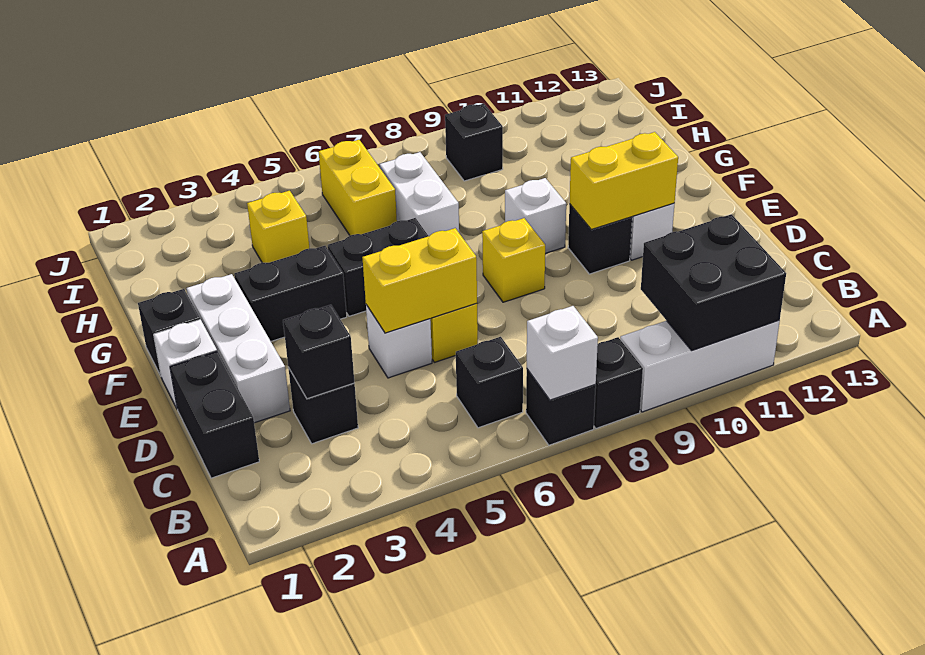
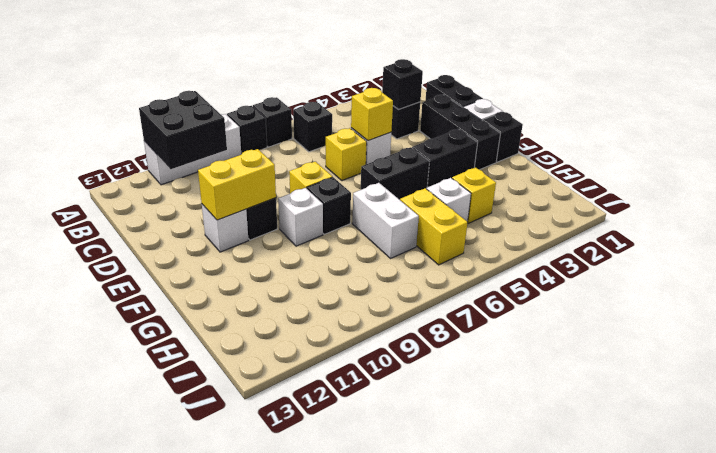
white 1x1 brick [527,306,598,400] -> white 1x1 brick moved to [427,178,471,222]
white 1x3 brick [187,274,290,423] -> black 1x3 brick [420,95,501,170]
yellow 1x2 brick [362,228,477,333] -> yellow 1x1 brick [351,88,393,141]
black 1x1 brick [445,104,503,181] -> black 1x1 brick moved to [307,177,351,234]

